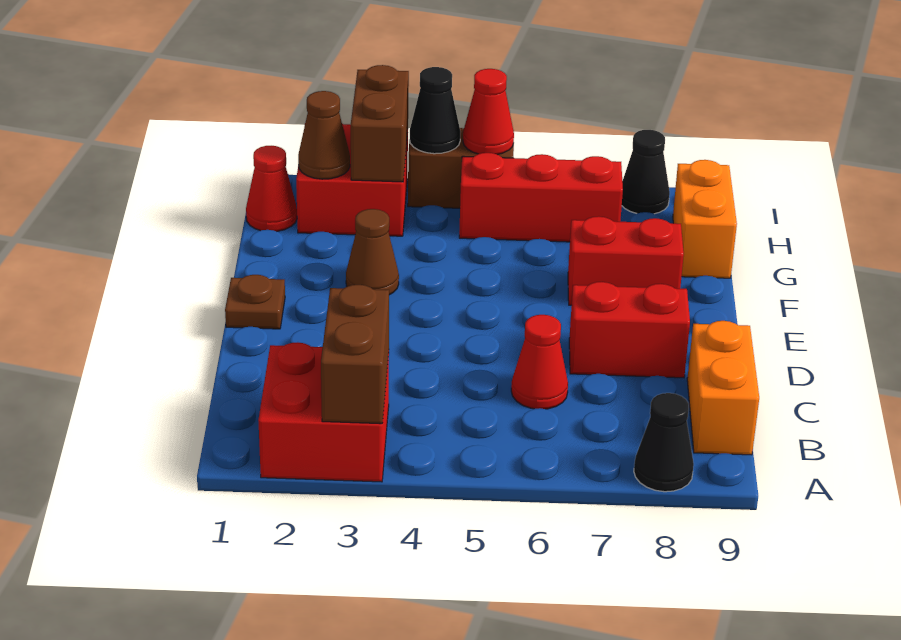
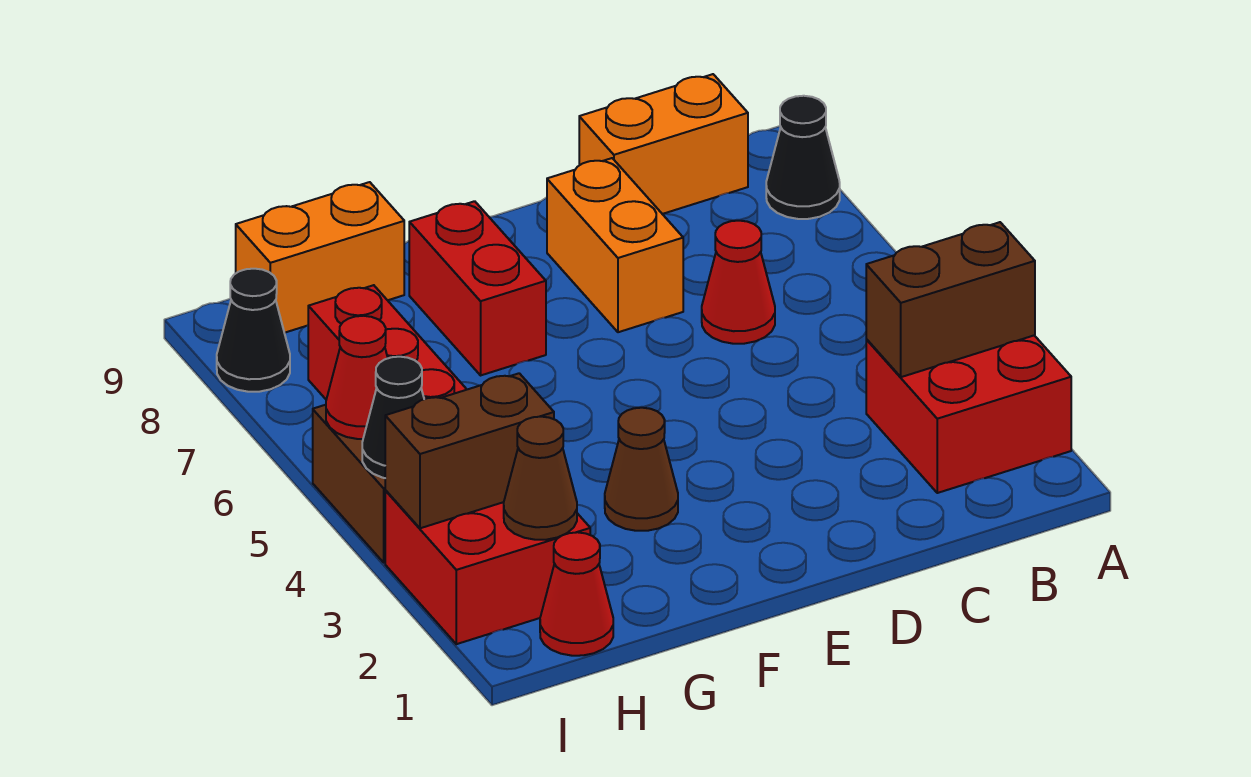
red 1x2 brick [569,282,690,378] -> orange 1x2 brick [547,158,683,332]
brown 1x1 plate [225,275,285,329] -> none

